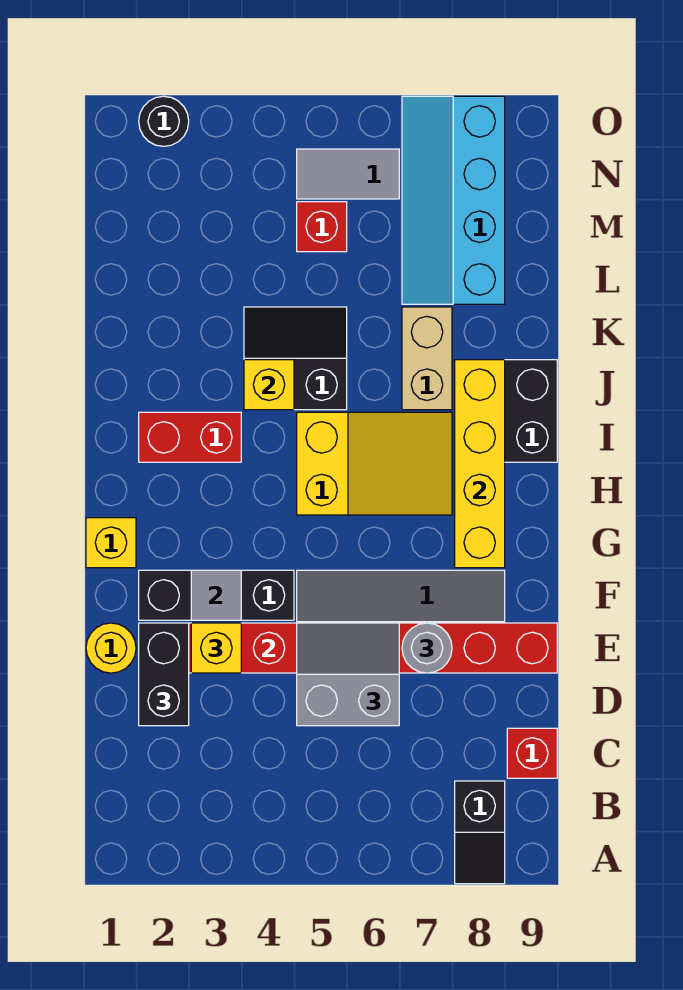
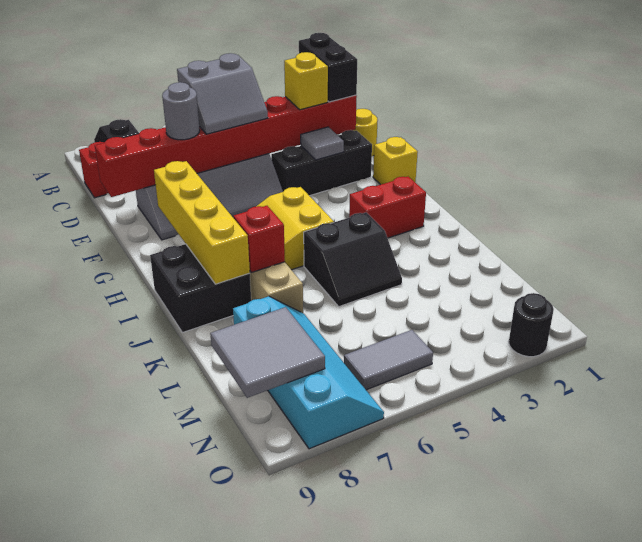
yellow 1x1 brick [244,360,294,410] -> none
red 1x1 brick [297,202,347,252] -> red 1x1 brick moved to [234,206,285,272]
none -> grey 2x2 tile [210,307,325,398]

